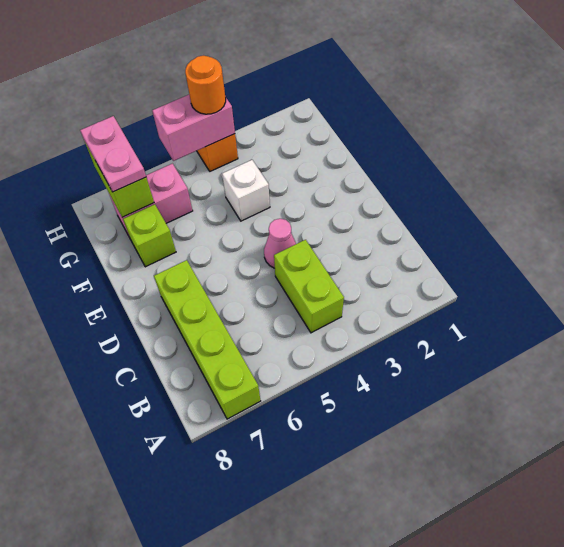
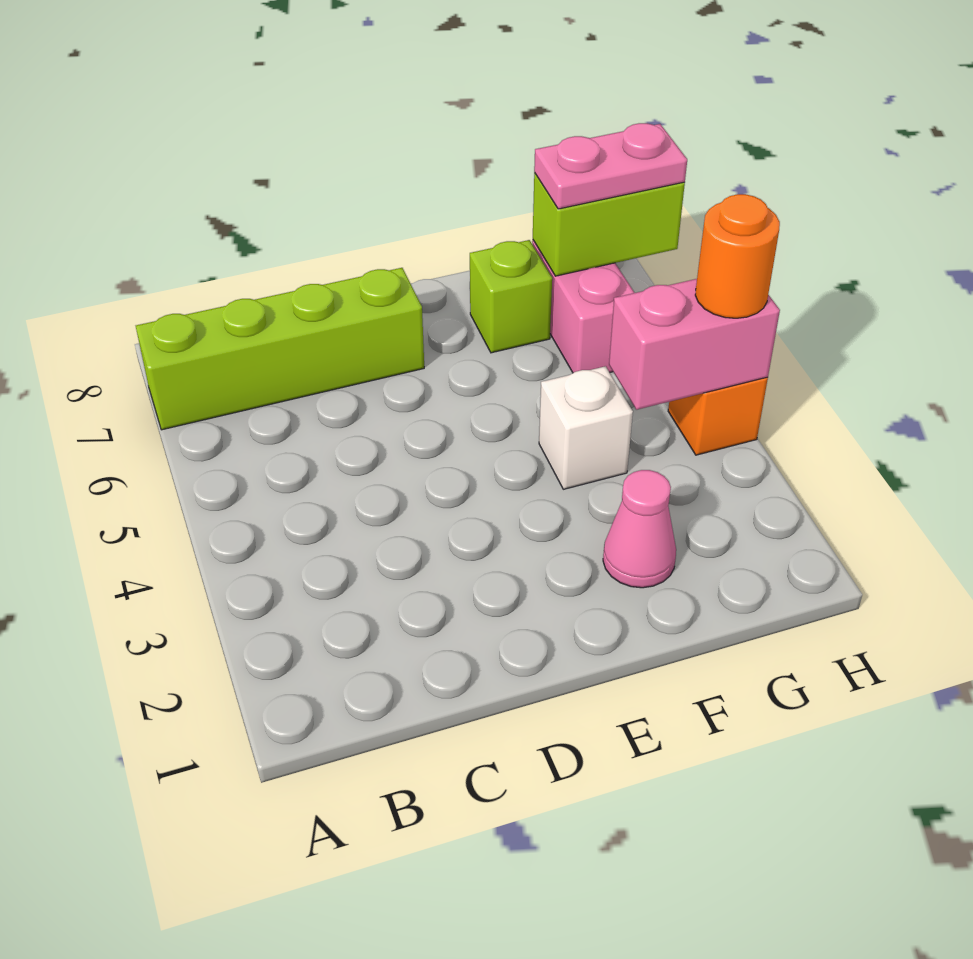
lime 1x2 brick [274,240,344,333] -> none
pink 1x1 cone [264,219,296,268] -> pink 1x1 cone moved to [603,470,676,588]
pink 1x2 brick [152,95,235,161] -> pink 1x2 brick turned to [609,279,780,410]

